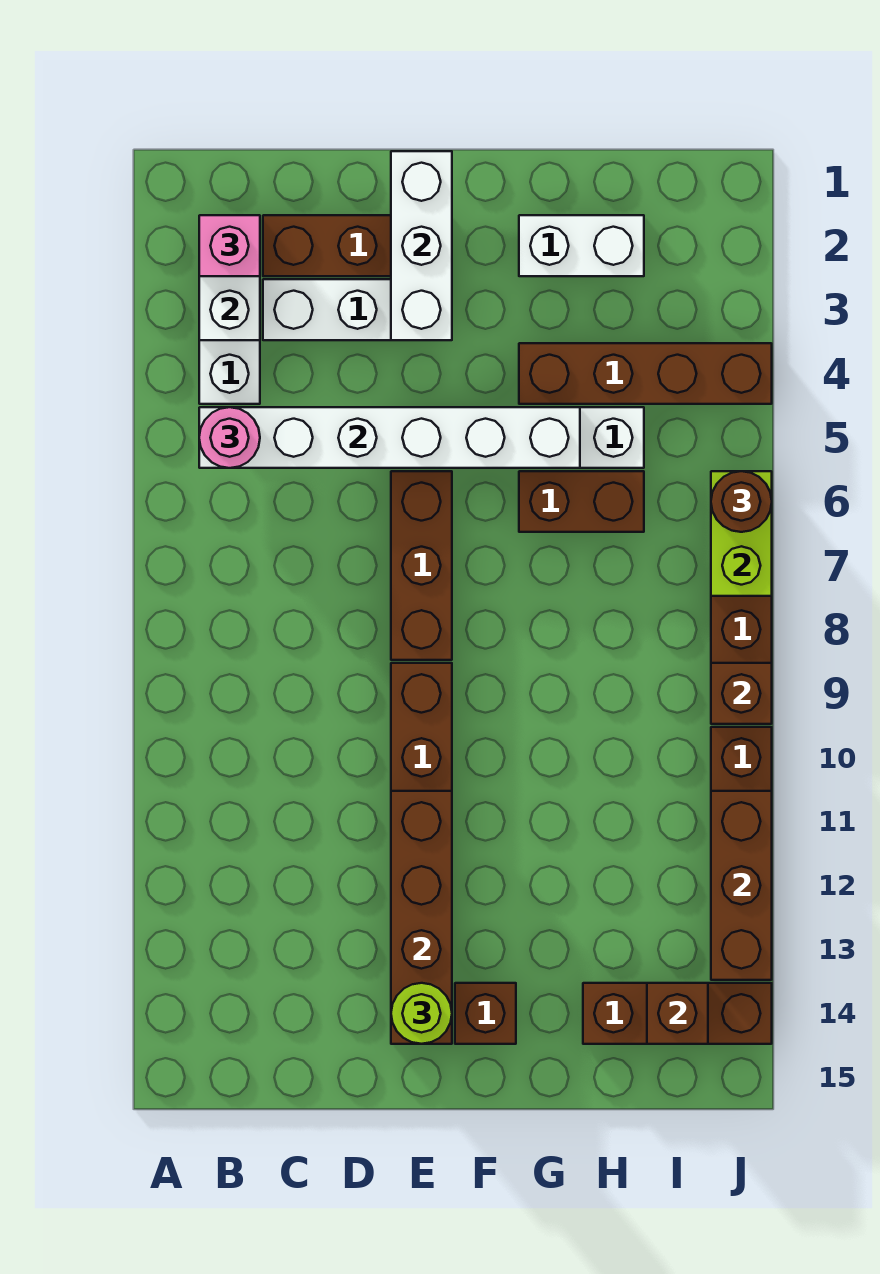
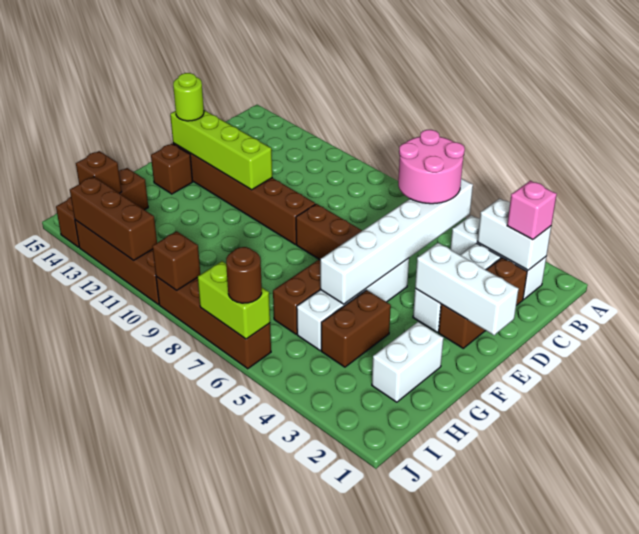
pink 1x1 round brick [199,407,260,468] -> pink 2x2 round brick [398,130,465,204]
brown 1x4 brick [391,791,452,1044] -> lime 1x4 brick [170,110,272,190]
brown 1x4 brick [519,343,772,404] -> brown 1x2 brick [321,290,391,367]

